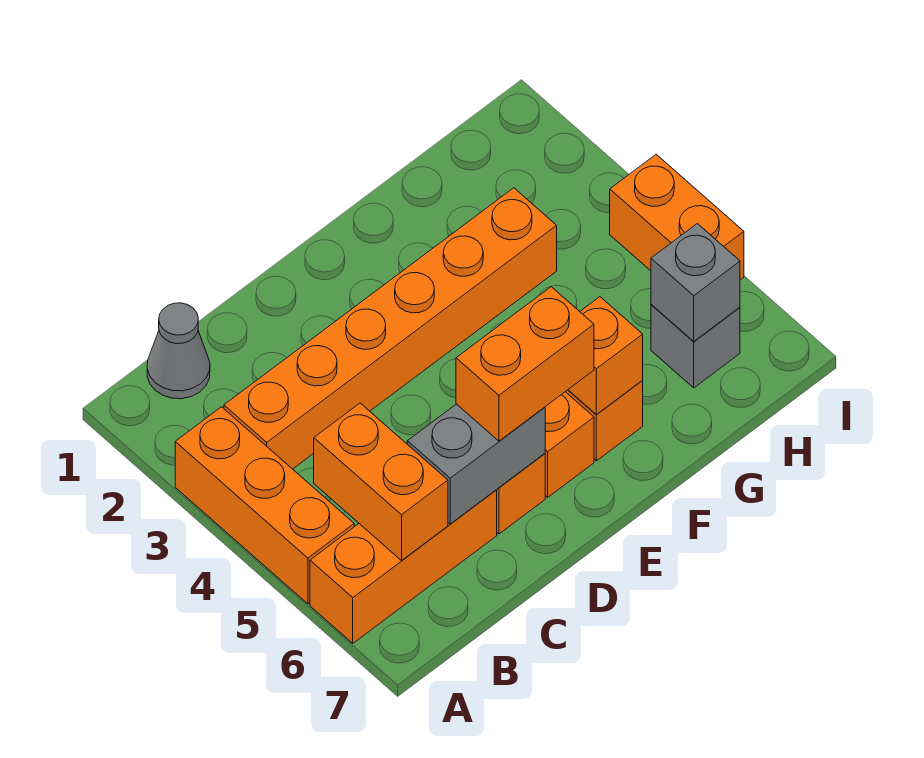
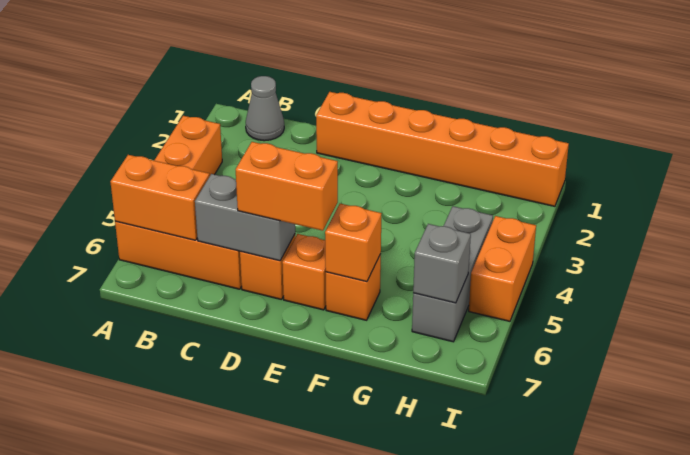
orange 1x6 brick [224,188,557,469] -> orange 1x6 brick moved to [316,92,569,206]
orange 1x2 brick [314,403,448,560] -> orange 1x2 brick turned to [110,155,209,240]
grey 1x1 brick [651,305,740,388] -> grey 1x3 brick [412,206,493,342]

